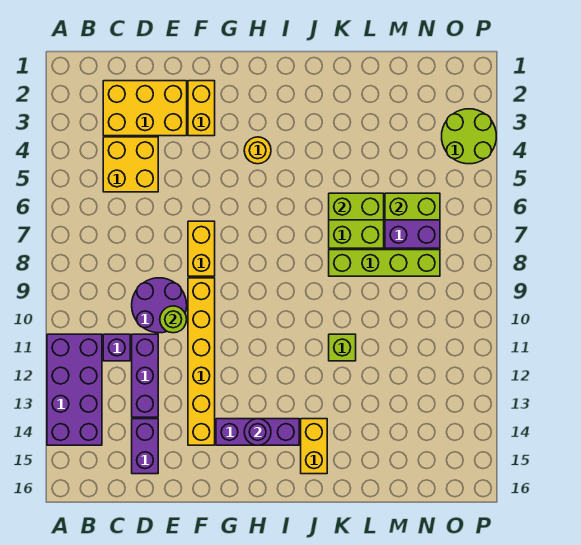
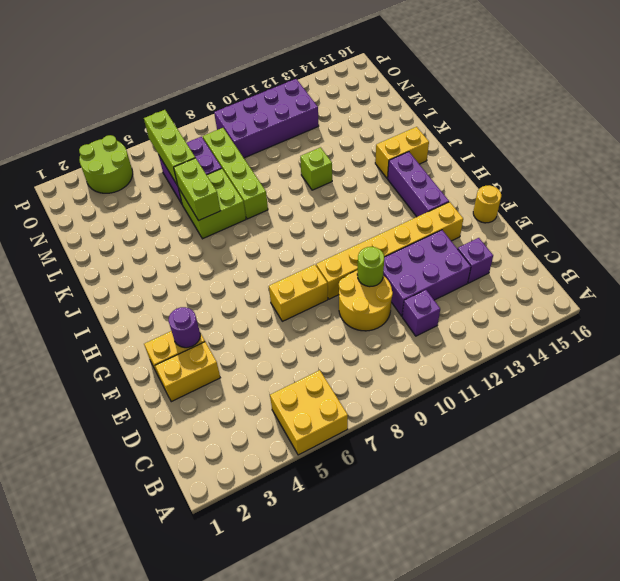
purple 2x4 brick [47,334,102,445] -> purple 2x4 brick moved to [214,79,319,158]
yellow 2x3 brick [103,81,187,136] -> yellow 1x2 brick [155,342,220,402]
yellow 2x2 brick [103,137,158,192] -> yellow 2x2 brick moved to [270,370,348,455]
purple 2x2 round brick [132,278,187,333] -> yellow 2x2 round brick [339,270,393,331]
purple 1x3 brick [132,334,158,417] -> purple 2x3 brick [383,230,471,316]
purple 1x2 brick [132,419,158,474] -> purple 1x1 brick [458,238,493,283]
yellow 1x1 round brick [244,137,271,164] -> yellow 1x1 round brick moved to [473,185,501,223]
purple 1x1 round brick [244,419,271,445] -> purple 1x1 round brick moved to [169,307,200,348]
lime 1x2 brick [385,193,440,220] -> lime 1x3 brick [144,110,195,186]

